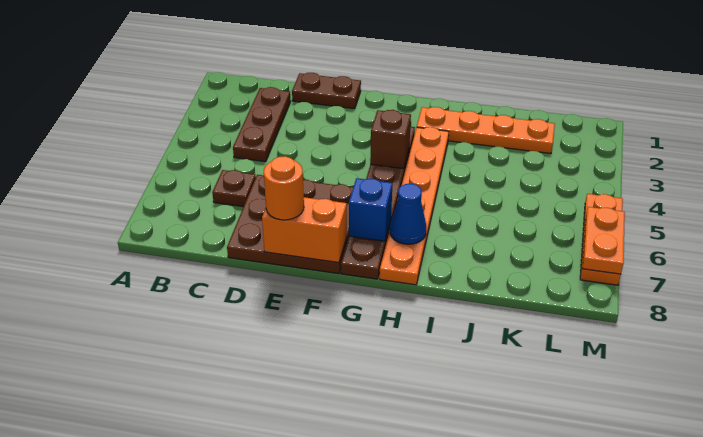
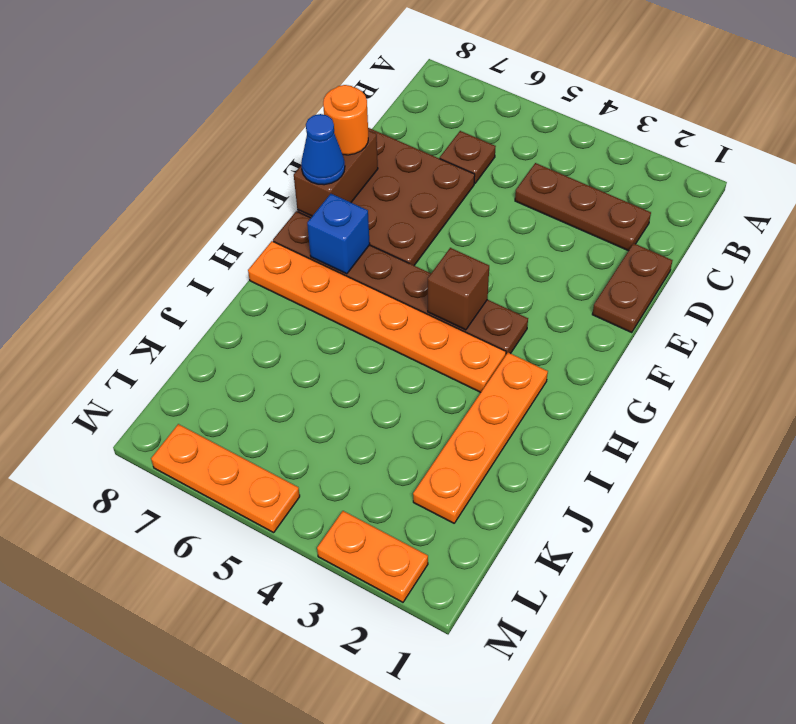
orange 1x2 brick [262,197,347,263] -> brown 1x2 brick [294,130,378,216]
blue 1x1 cone [390,184,426,244] -> blue 1x1 cone moved to [301,114,345,185]
orange 1x2 plate [582,207,625,274] -> orange 1x2 plate moved to [317,511,428,602]

